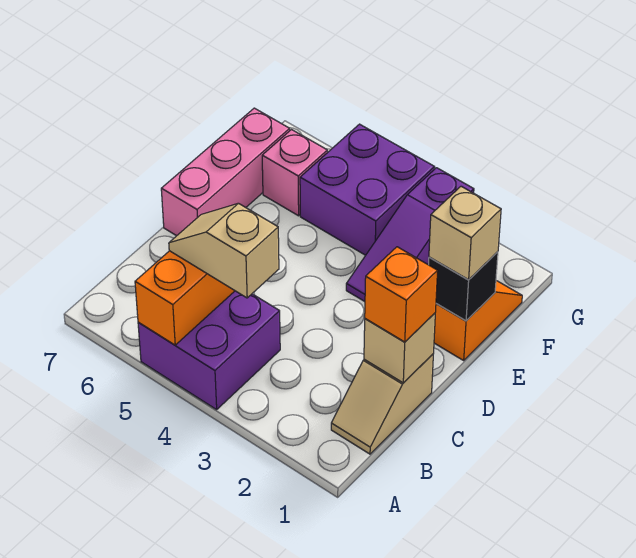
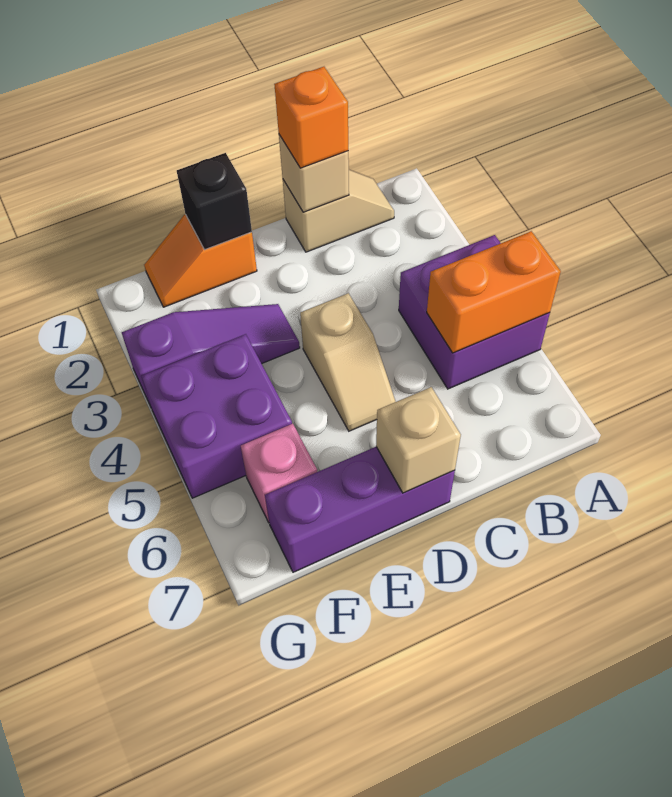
tan 1x2 slope [169,203,279,298] -> tan 1x2 slope moved to [300,293,396,431]
pink 1x3 brick [161,108,290,236] -> purple 1x3 brick [265,447,455,572]
tan 1x1 brick [429,186,501,280] -> tan 1x1 brick moved to [376,387,461,493]

